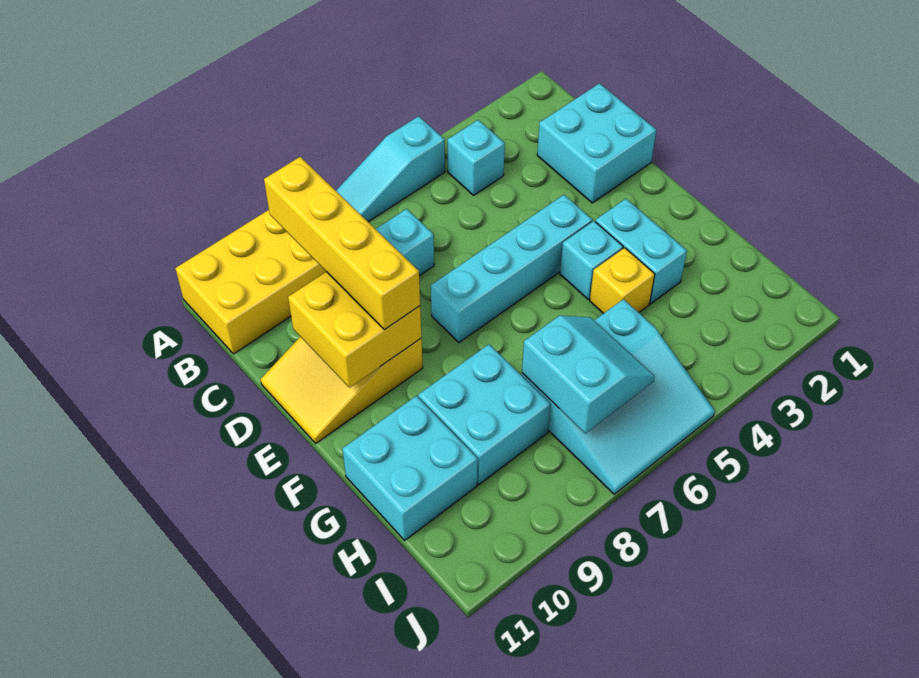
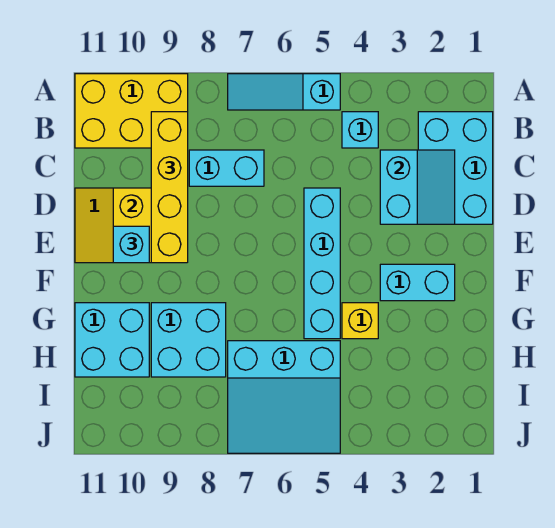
cyan 2x2 brick [537,83,656,203] -> cyan 2x3 brick [418,112,493,224]
cyan 1x4 brick [431,195,592,343] -> cyan 1x4 brick turned to [304,188,340,339]
cyan 1x2 brick [595,199,687,304] -> cyan 1x2 brick turned to [380,264,455,301]
cyan 1x1 brick [560,221,623,299] -> cyan 1x1 brick moved to [113,226,149,263]
cyan 2x2 slope [522,316,655,433] -> cyan 2x2 slope moved to [380,150,455,224]

